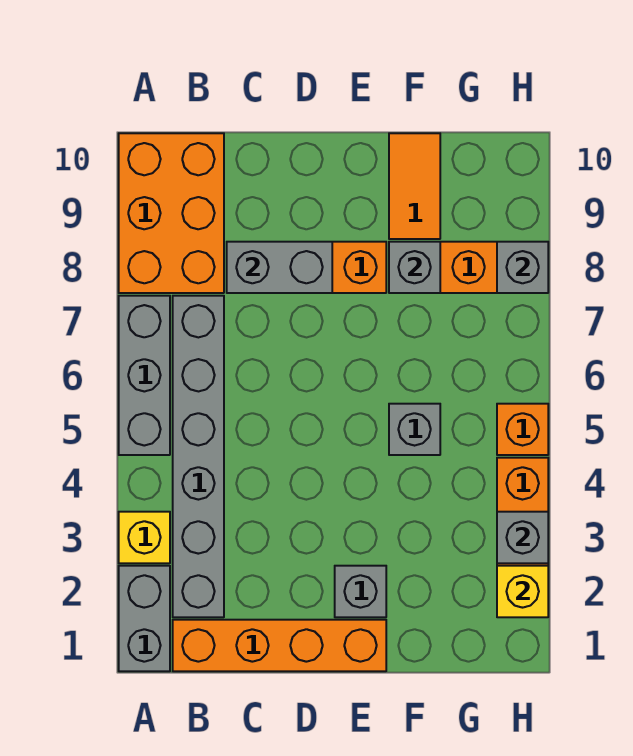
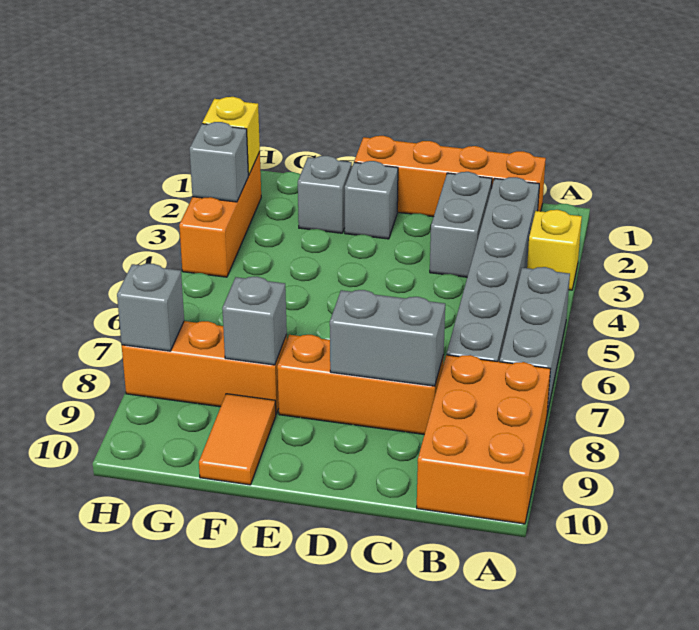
grey 1x2 brick [119,566,170,671] -> grey 1x2 brick moved to [430,172,492,277]
grey 1x1 brick [389,404,440,455] -> grey 1x1 brick moved to [298,156,352,233]
orange 1x1 brick [497,404,548,455] -> none

